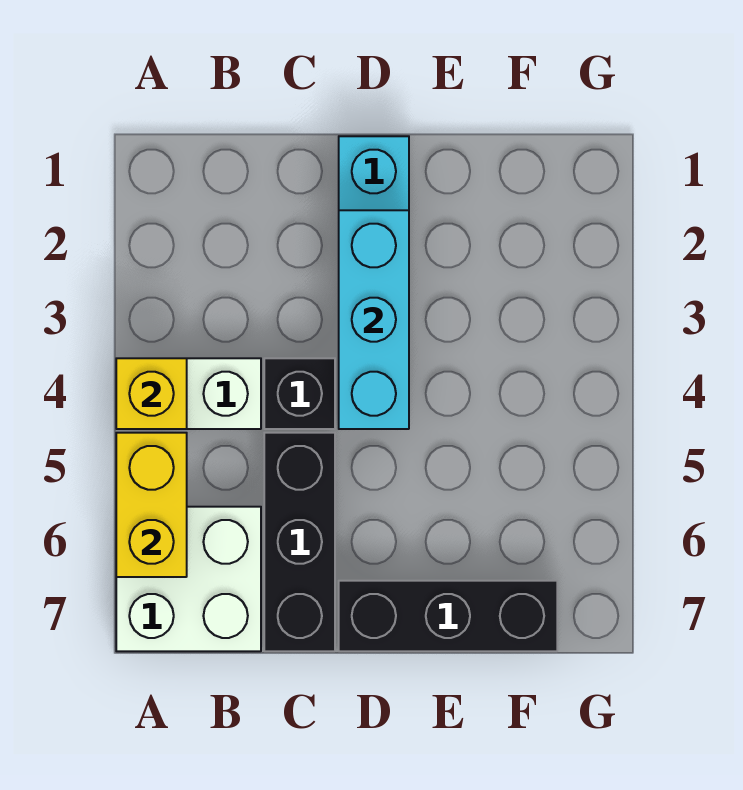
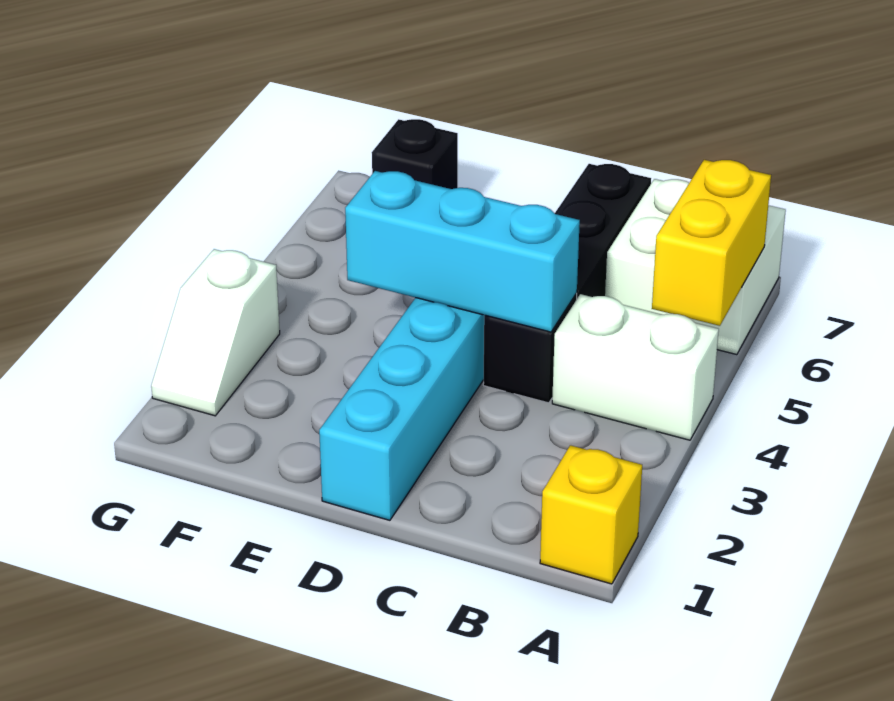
yellow 1x1 brick [116,358,187,429] -> yellow 1x1 brick moved to [540,445,642,584]
cyan 1x3 brick [339,210,409,429] -> cyan 1x3 brick turned to [345,171,580,332]
black 1x3 brick [339,581,557,651] -> black 1x1 brick [372,119,458,189]
none -> white 1x2 slope [151,249,280,416]

